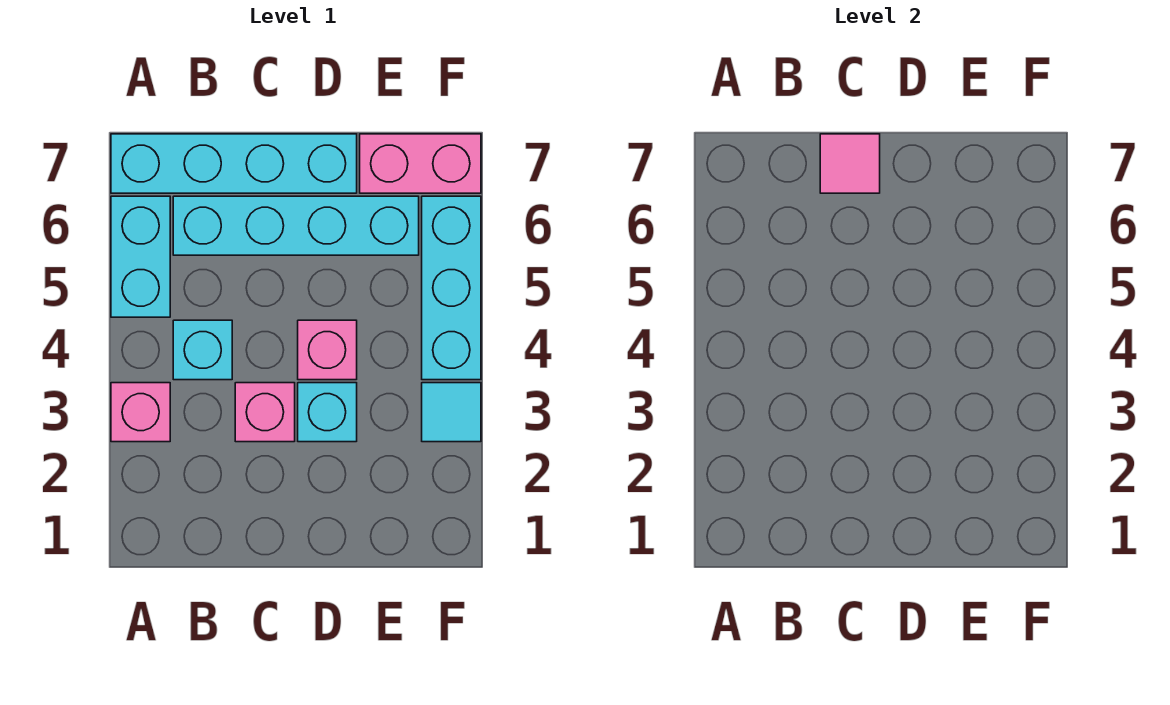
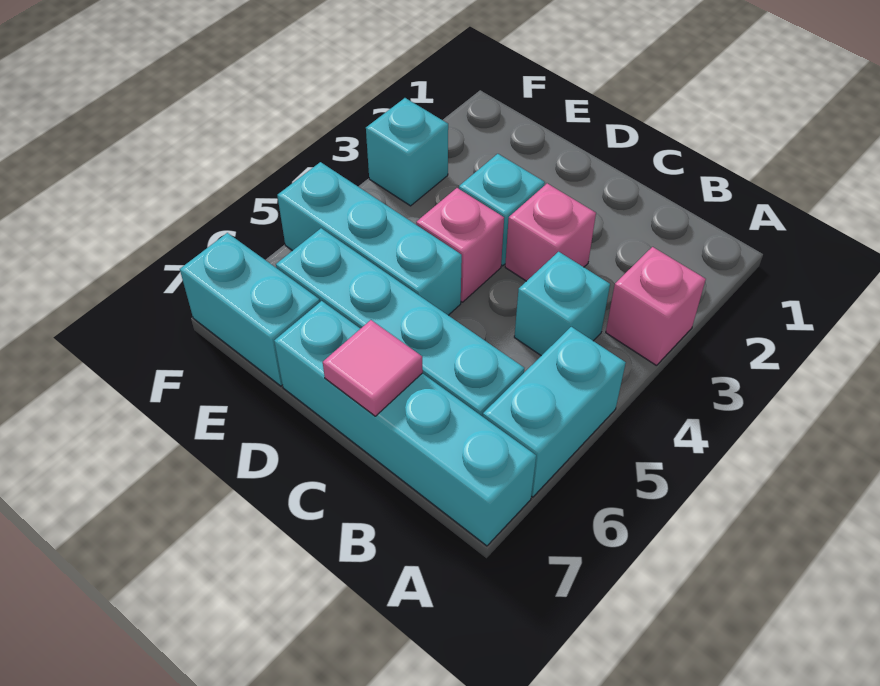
pink 1x2 brick [360,134,481,193] -> cyan 1x2 brick [180,233,320,386]
cyan 1x1 tile [422,383,481,442] -> cyan 1x1 brick [366,98,448,206]
cyan 1x3 brick [422,196,481,380] -> cyan 1x3 brick turned to [277,162,462,315]

